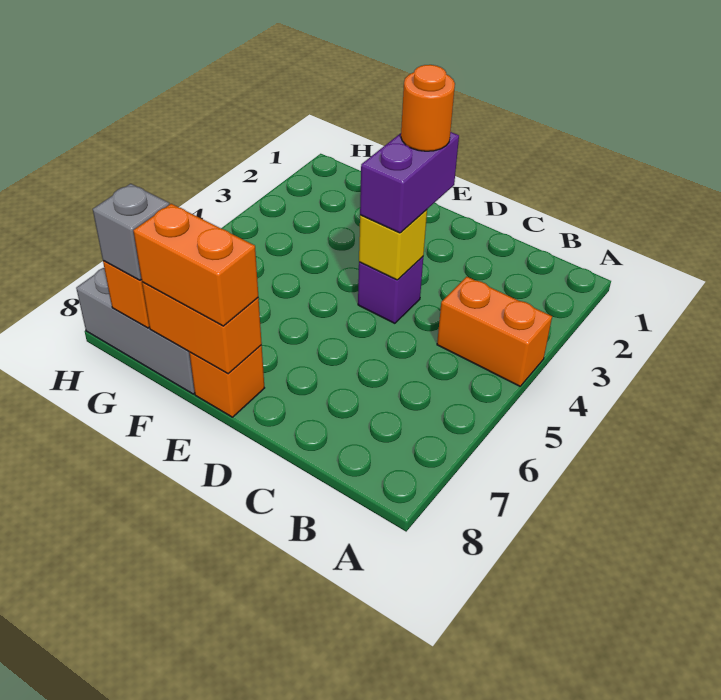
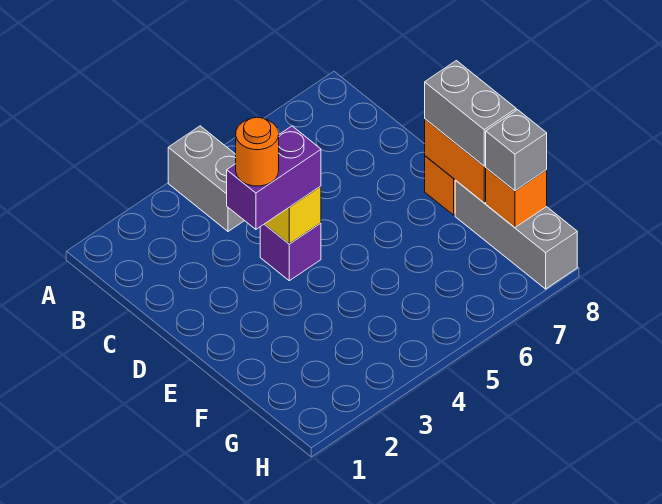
orange 1x2 brick [437,277,552,386] -> grey 1x2 brick [168,126,244,231]
orange 1x2 brick [133,204,258,326] -> grey 1x2 brick [425,61,516,166]

